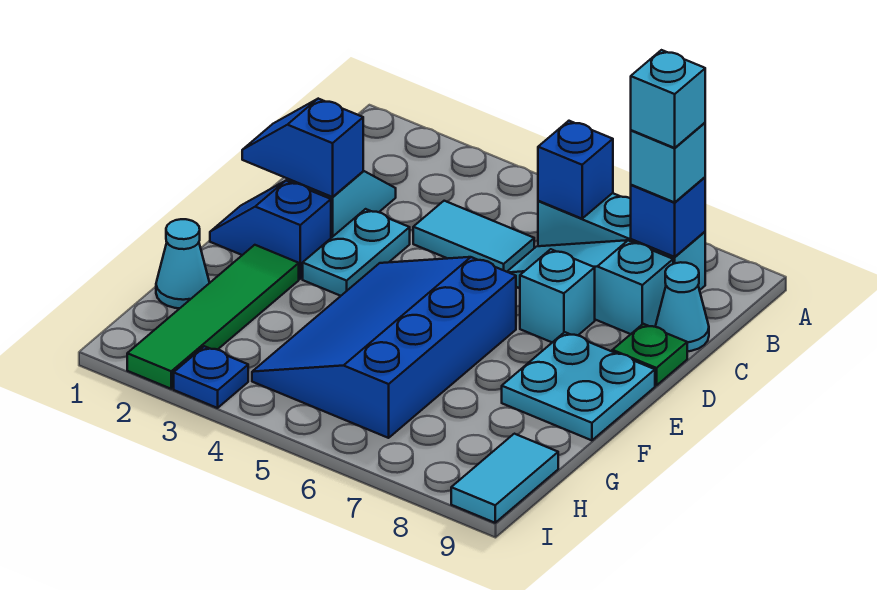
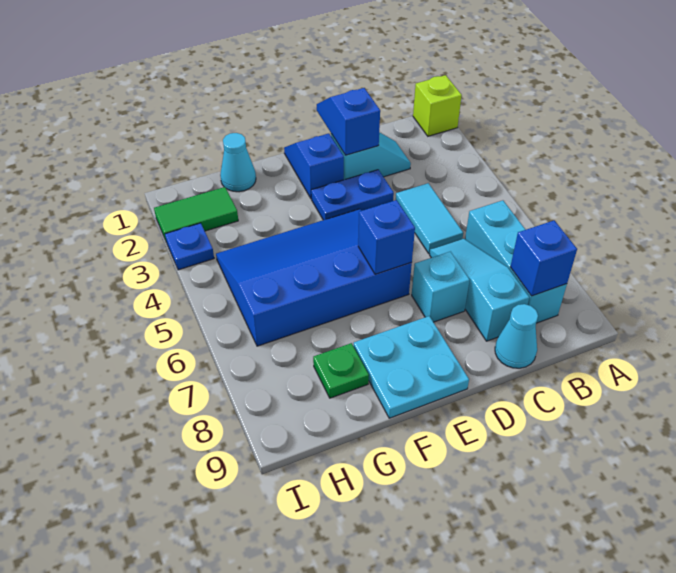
none -> lime 1x1 brick [413,75,462,136]
blue 1x1 brick [538,121,613,219] -> blue 1x1 brick moved to [358,200,415,274]
cyan 1x1 brick [631,123,705,202] -> none
cyan 1x1 brick [631,50,705,148] -> none
cyan 1x2 plate [303,209,410,296] -> blue 1x2 plate [311,170,394,220]
green 1x1 plate [612,324,687,386] -> green 1x1 plate moved to [313,343,369,398]
green 1x4 tile [127,245,299,389] -> green 1x2 tile [154,187,238,240]
cyan 1x2 tile [451,434,558,523] -> none

